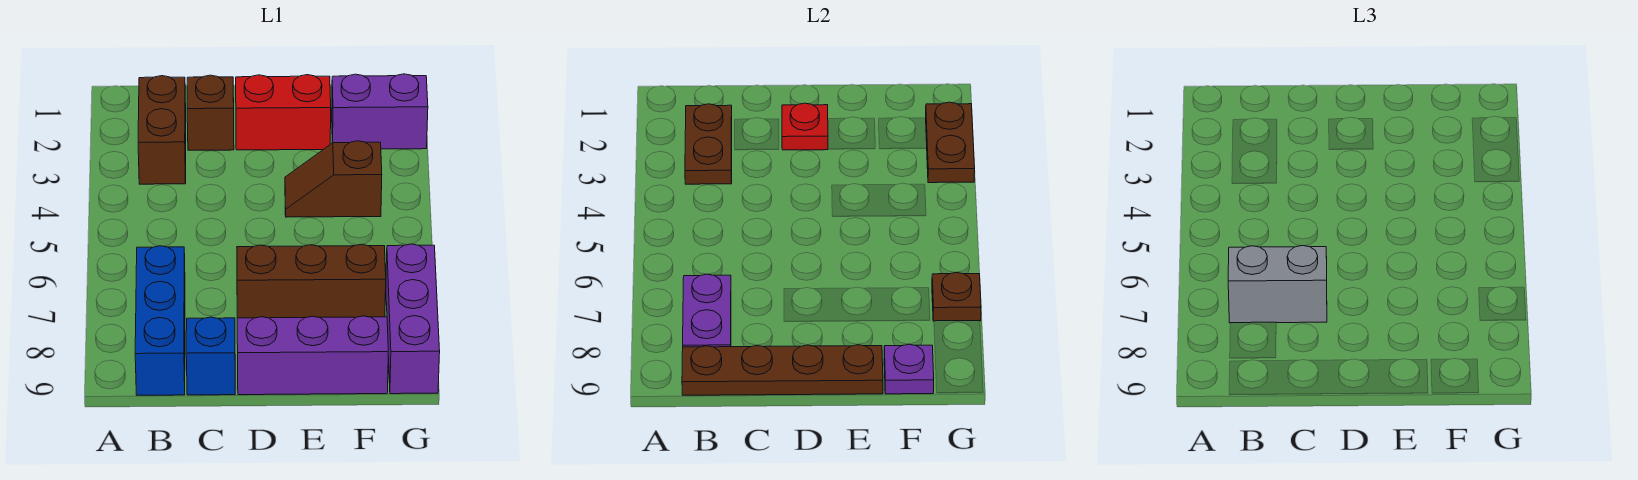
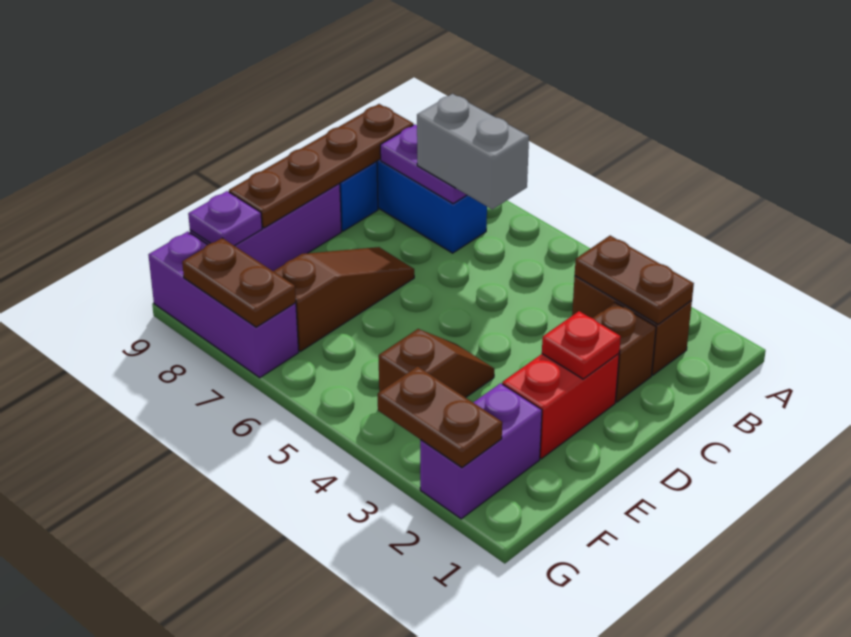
grey 1x2 brick [1228,246,1327,323] -> grey 1x2 brick turned to [417,94,529,209]
brown 1x3 brick [237,244,386,318] -> brown 1x3 slope [273,247,414,351]
brown 1x1 plate [932,272,981,321] -> brown 1x2 plate [182,238,296,327]

